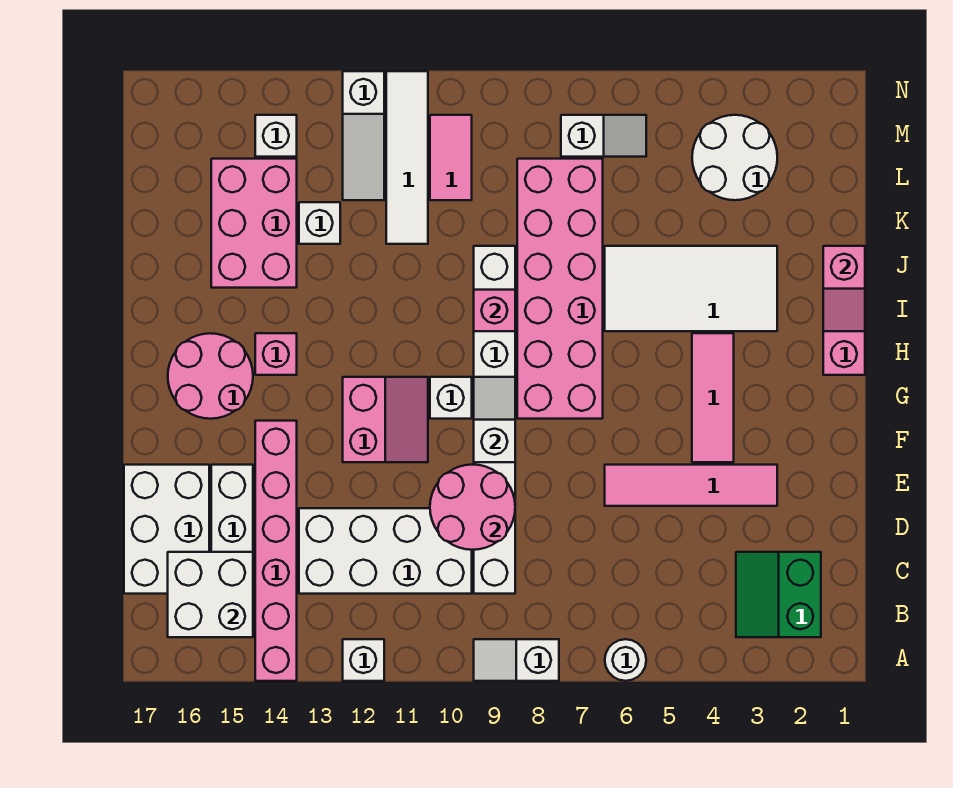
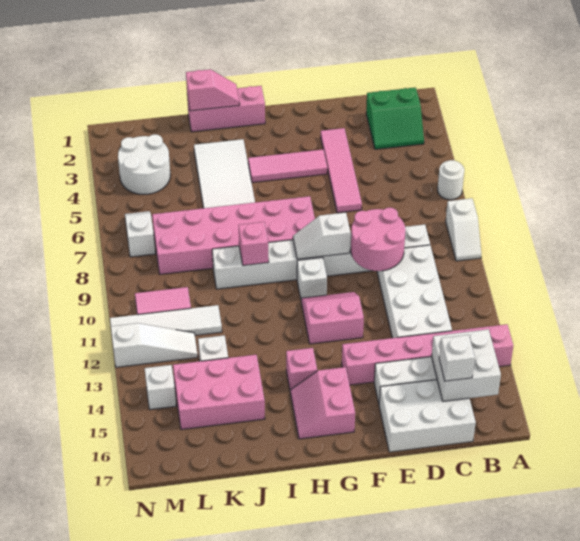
white 1x1 brick [343,639,384,681] -> white 1x1 brick moved to [439,335,475,381]
pink 2x2 round brick [168,333,253,419] -> pink 2x2 slope [290,367,355,439]

